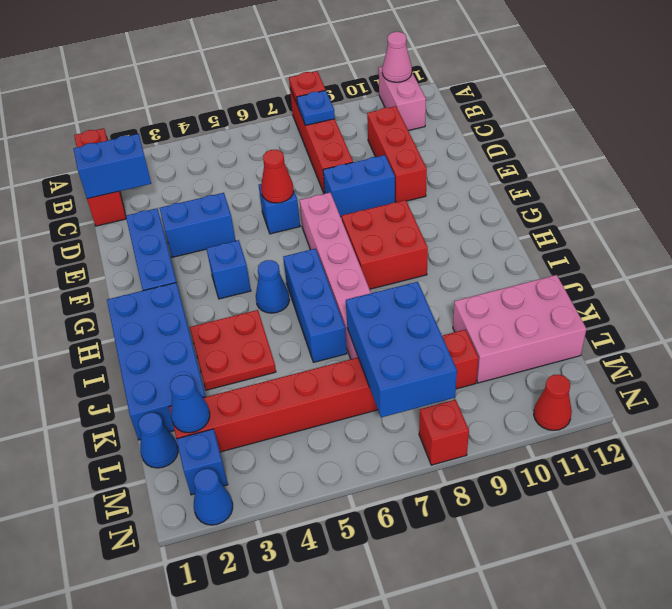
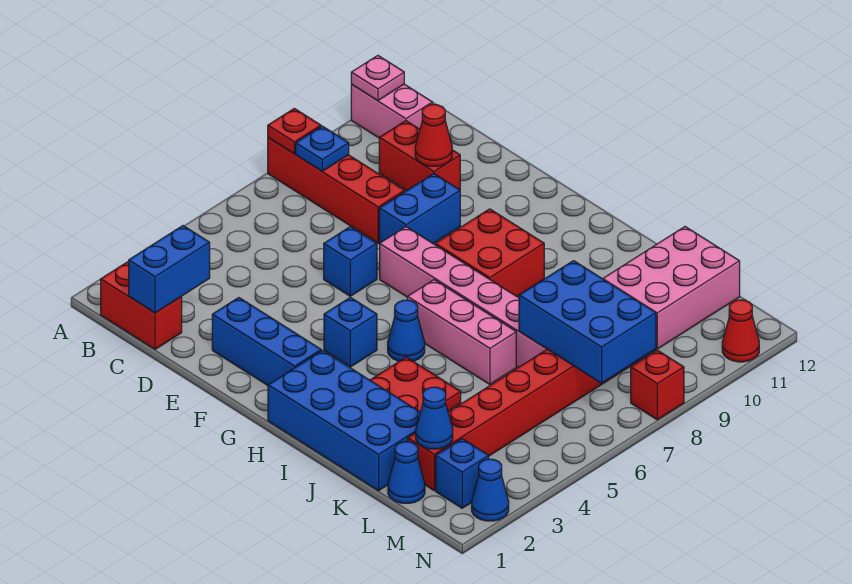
red 1x3 brick [74,128,126,226] -> red 1x2 brick [101,262,182,349]
pink 1x1 cone [382,32,412,82] -> pink 1x1 plate [351,56,404,101]
red 1x3 brick [367,106,427,202] -> red 1x2 brick [379,121,460,191]
blue 1x2 brick [159,193,235,257] -> none
red 1x1 cone [261,150,294,203] -> red 1x1 cone moved to [415,105,452,166]
blue 1x3 brick [283,249,347,362] -> pink 1x3 brick [407,280,516,385]

